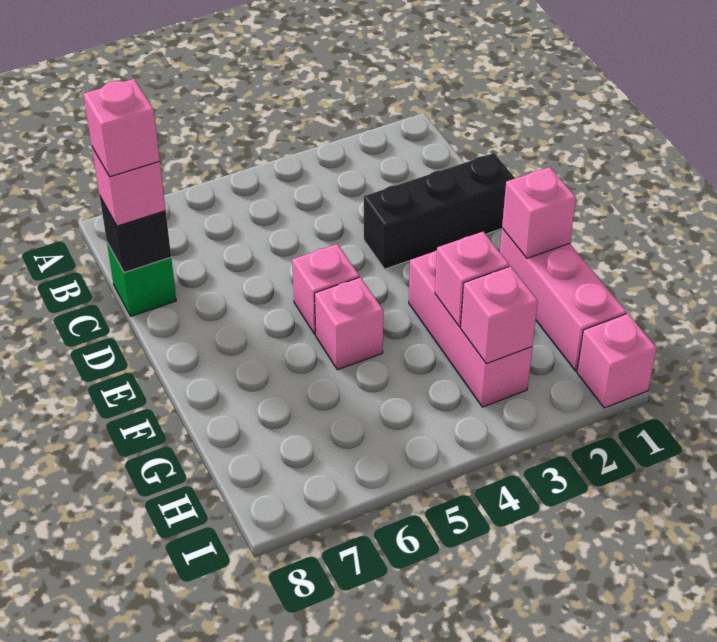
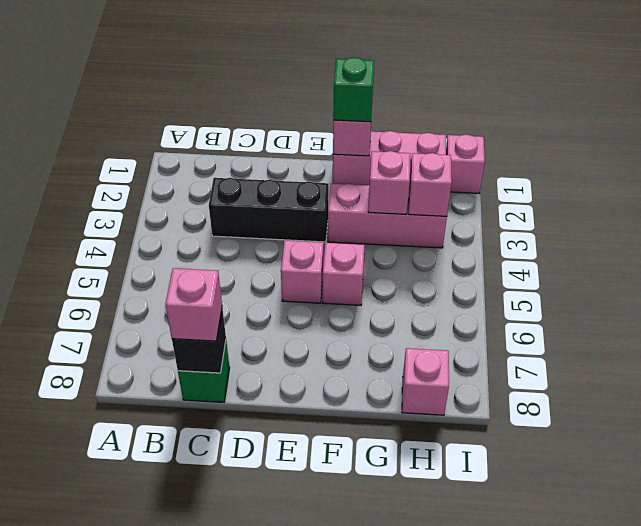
pink 1x1 brick [83,79,160,177] -> pink 1x1 brick moved to [402,348,449,415]
black 1x3 brick [364,153,515,269] -> black 1x3 brick turned to [209,178,329,242]
none -> green 1x1 brick [333,57,374,122]

